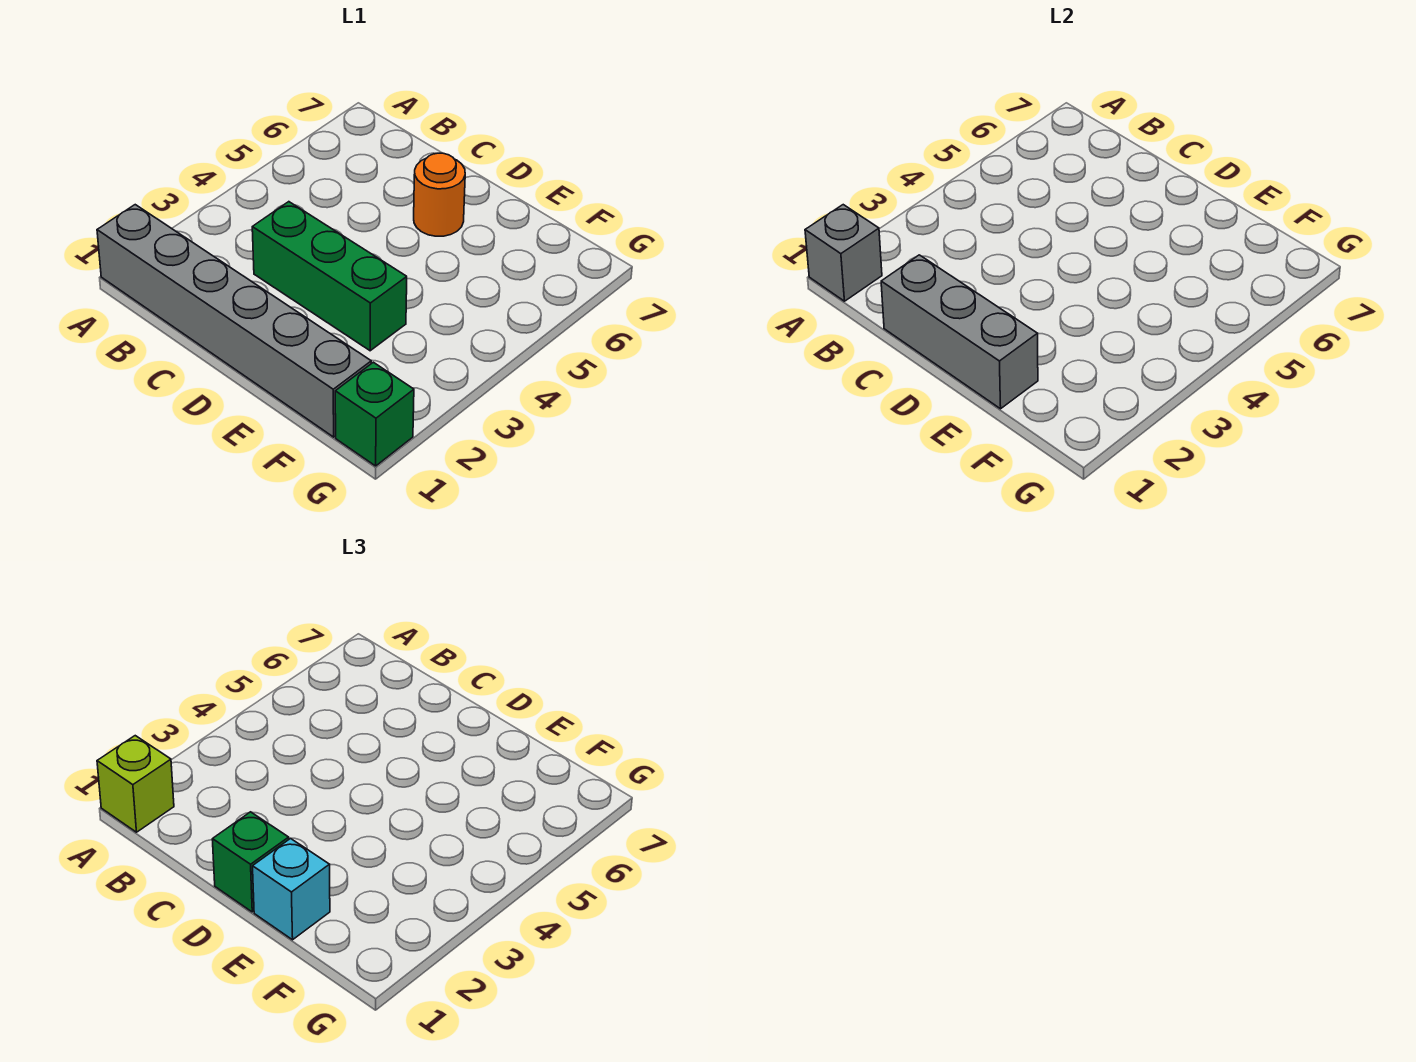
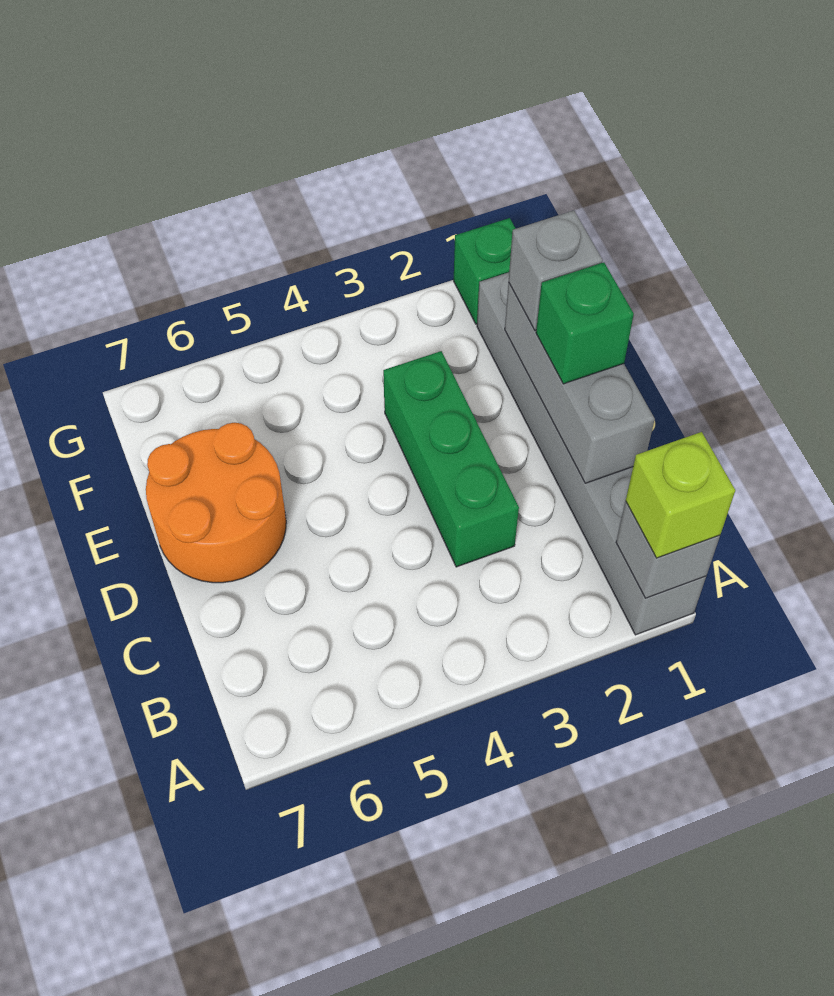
orange 1x1 round brick [414,153,465,236] -> orange 2x2 round brick [146,423,286,583]
cyan 1x1 brick [253,838,330,940] -> grey 1x1 brick [509,210,603,330]

